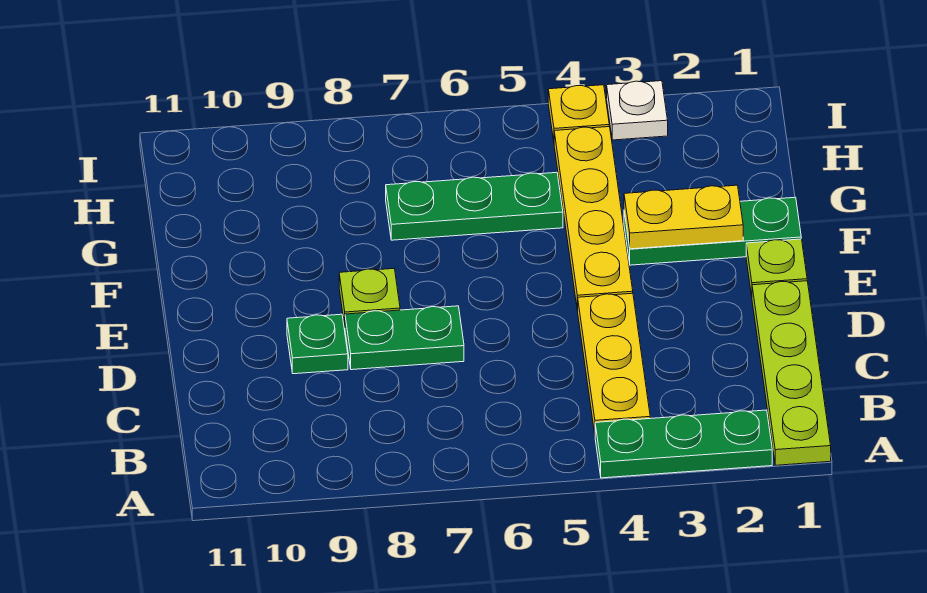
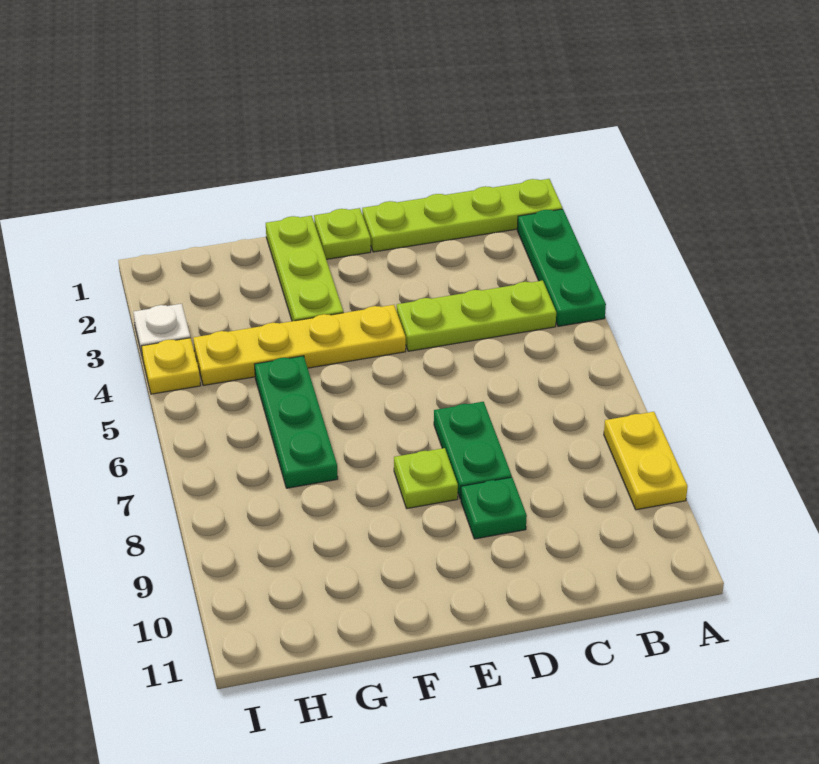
yellow 1x3 plate [578,293,650,433] -> lime 1x3 plate [397,280,556,351]
green 1x3 plate [624,197,801,265] -> lime 1x3 plate [266,216,343,321]
yellow 1x2 plate [624,185,743,249] -> yellow 1x2 plate moved to [604,412,688,510]

